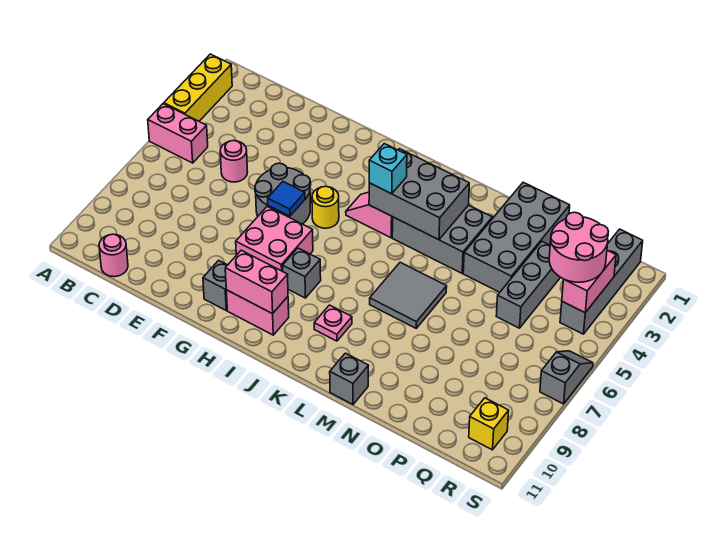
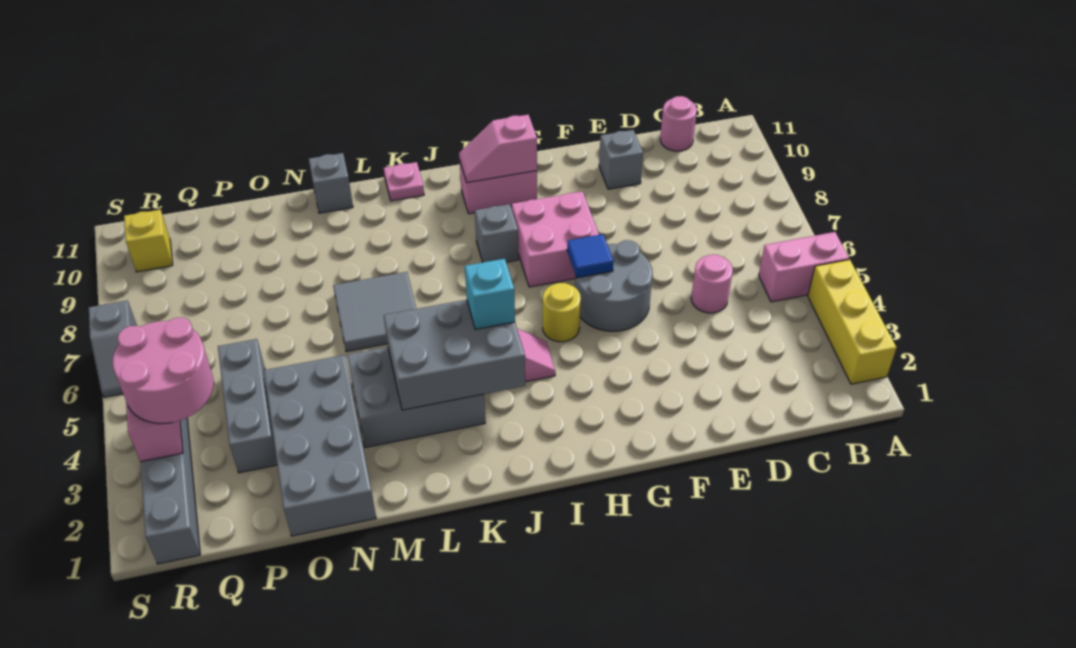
grey 1x1 brick [203,260,227,310] -> grey 1x1 brick moved to [599,130,643,189]
pink 1x2 brick [225,250,288,314] -> pink 1x2 slope [459,115,537,183]
pink 1x1 plate [314,305,352,341] -> pink 1x1 plate moved to [384,162,424,201]

